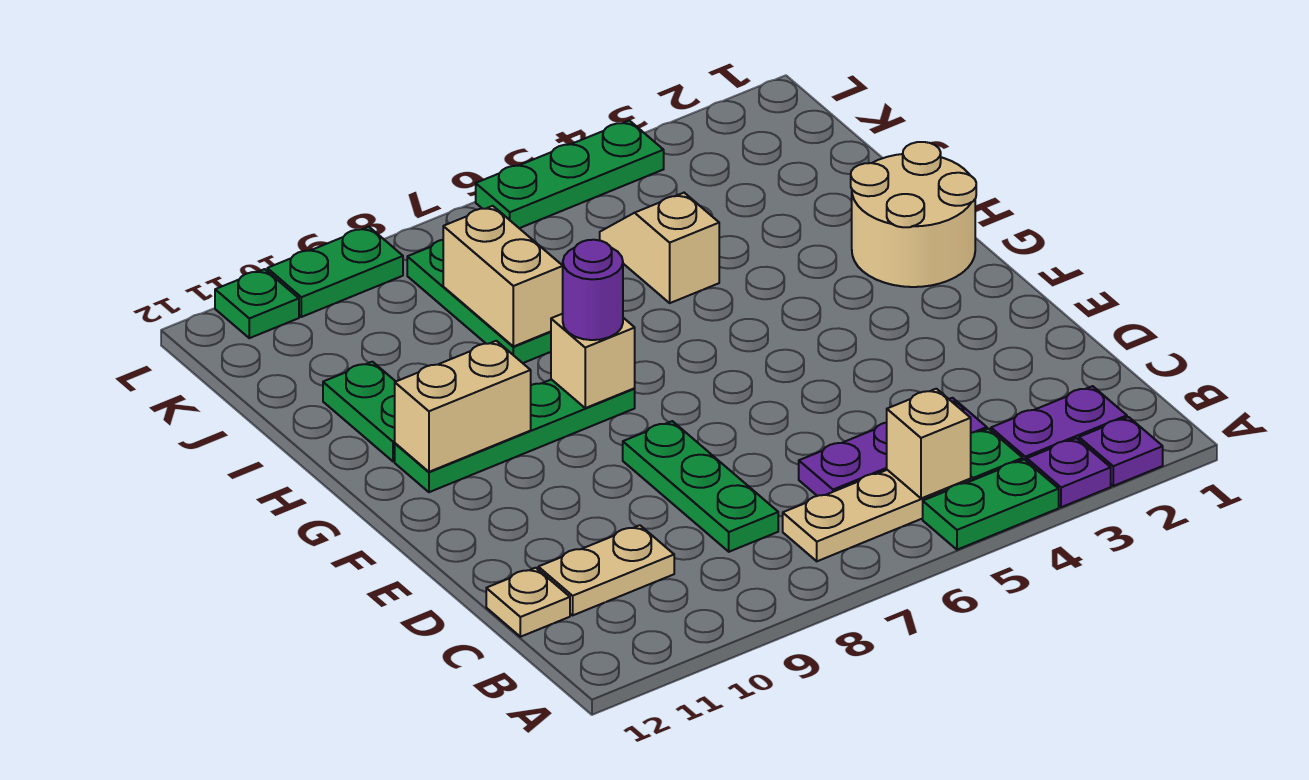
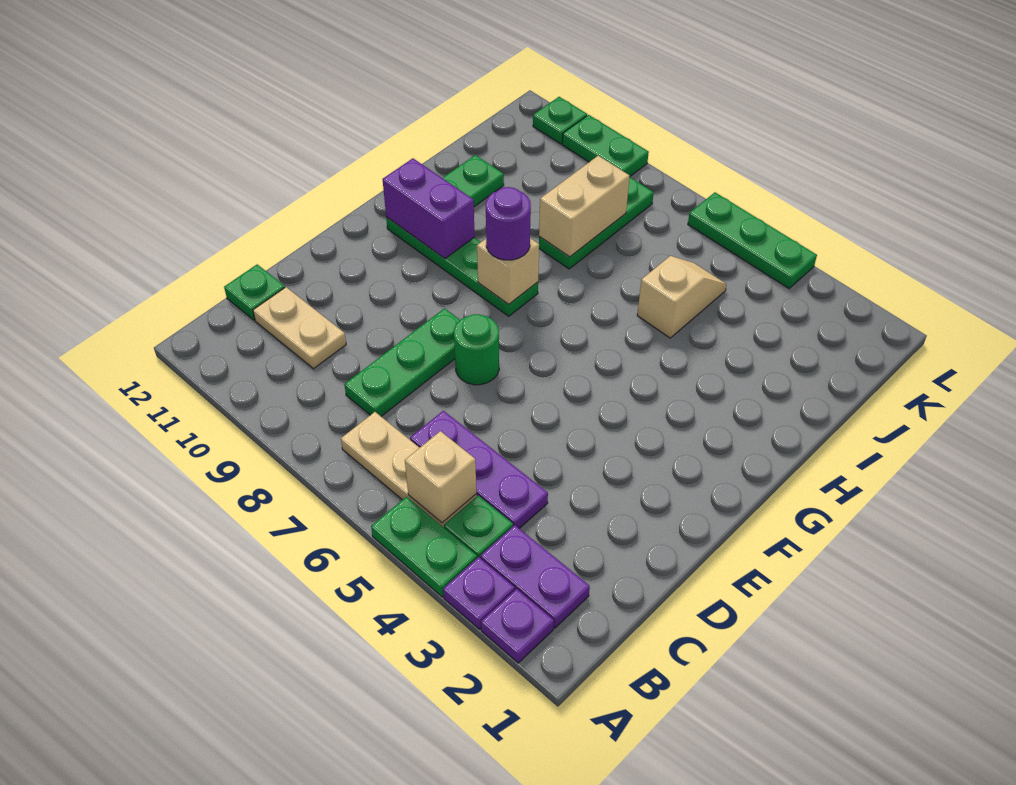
tan 1x1 plate [486,568,570,637] -> green 1x1 plate [224,264,285,320]
none -> green 1x1 round brick [454,314,499,385]
tan 2x2 round brick [851,142,976,287] -> none
tan 1x2 brick [395,341,531,472] -> purple 1x2 brick [383,158,475,259]

